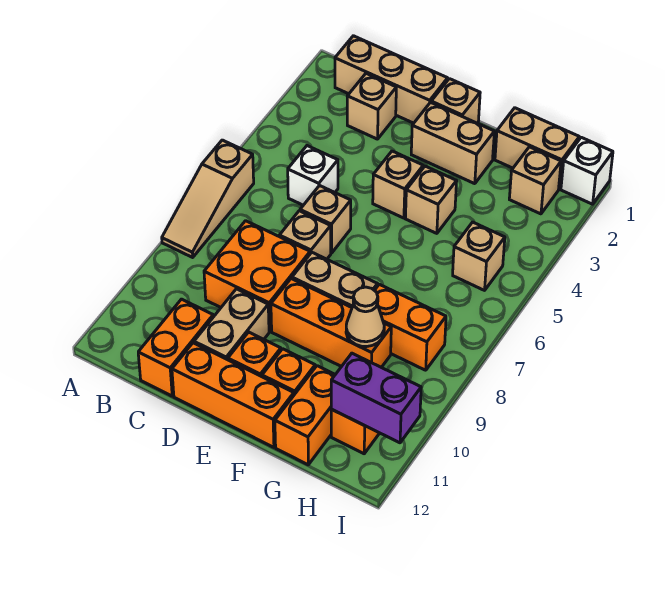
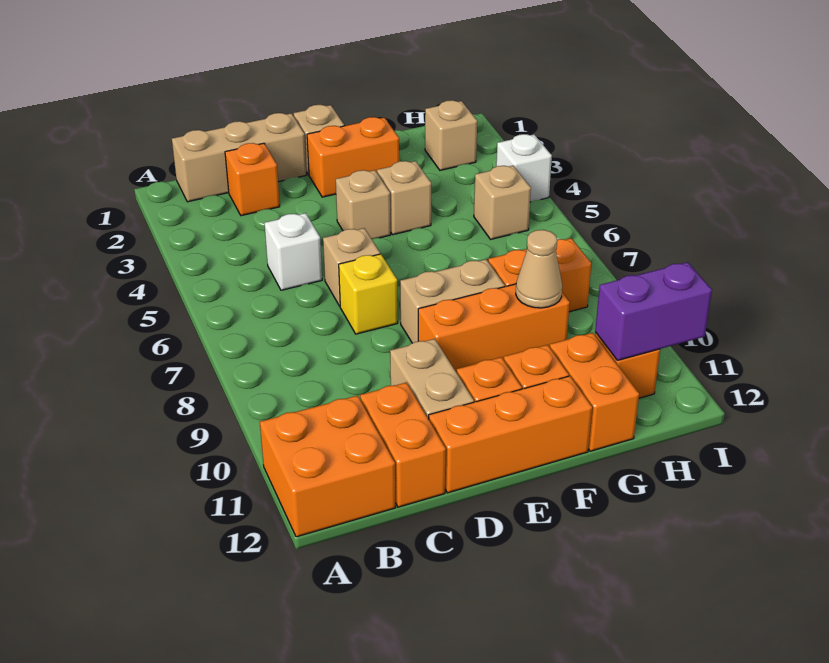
tan 1x3 slope [162,140,254,257] -> none
tan 1x1 brick [347,74,396,139] -> orange 1x1 brick [225,143,280,216]
orange 2x2 brick [204,221,310,331] -> orange 2x2 brick moved to [260,396,395,537]
tan 1x1 brick [279,211,331,259] -> yellow 1x1 brick [339,254,398,334]
tan 1x2 brick [411,102,494,184] -> orange 1x2 brick [307,117,399,197]
tan 1x2 brick [495,108,579,189] -> none
white 1x1 brick [561,137,613,204] -> white 1x1 brick moved to [496,134,552,202]

